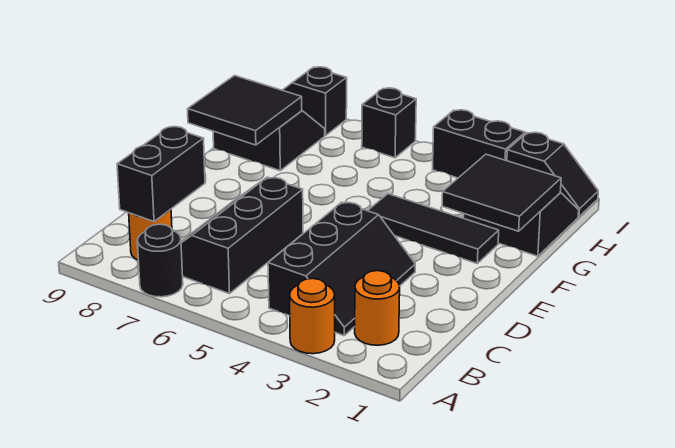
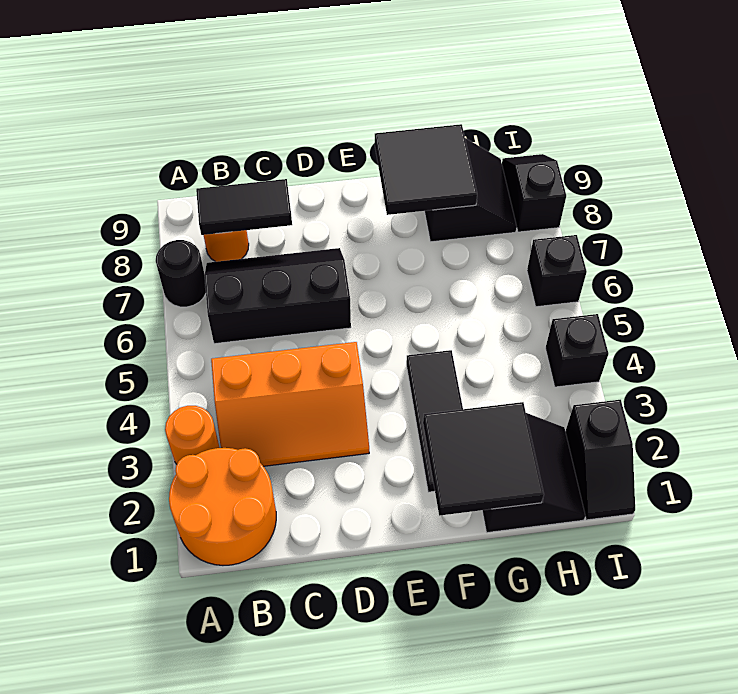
orange 1x1 round brick [355,271,400,345] -> orange 2x2 round brick [169,448,276,565]
black 2x3 slope [268,202,415,336] -> orange 2x3 slope [211,342,369,466]
black 1x2 brick [117,127,205,221] -> black 1x2 tile [196,179,292,235]
black 1x2 brick [432,110,525,178] -> black 1x1 brick [545,314,609,387]

